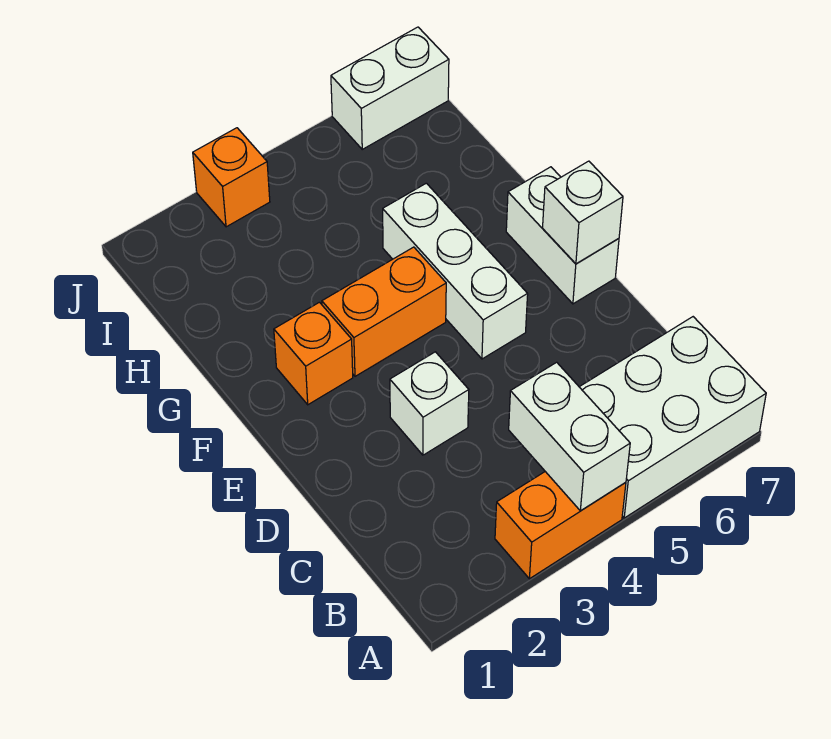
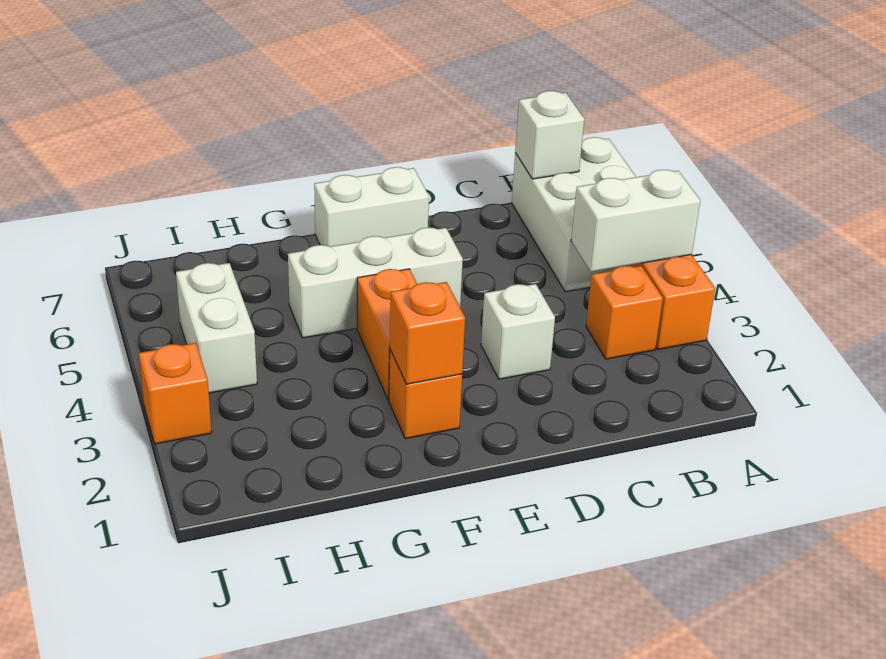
none -> orange 1x1 brick [586,266,663,359]
white 1x1 brick [543,161,623,264] -> white 1x1 brick moved to [515,91,584,179]
none -> orange 1x1 brick [390,282,465,384]
white 1x2 brick [331,27,449,149] -> white 1x2 brick moved to [176,263,257,393]

